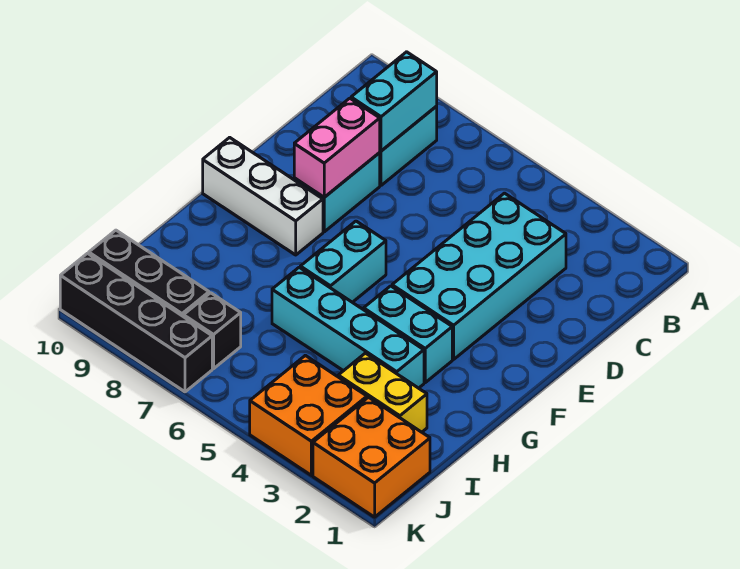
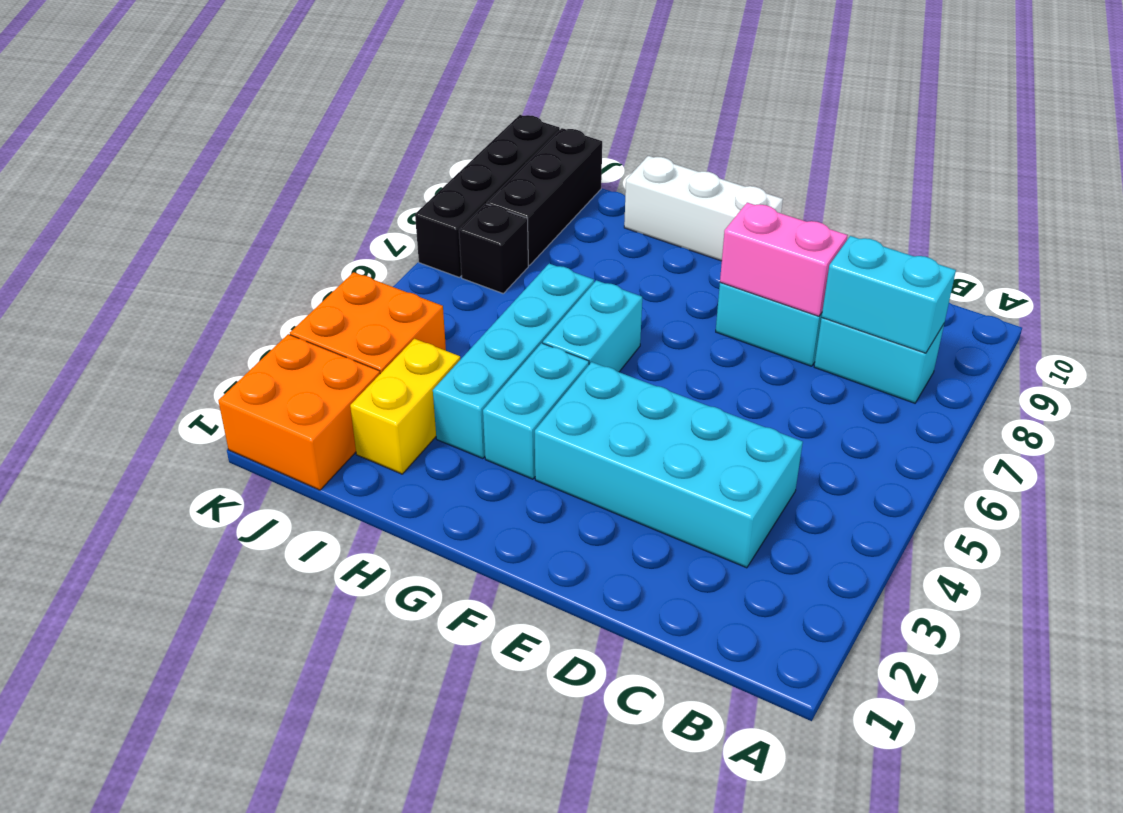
cyan 1x2 brick [300,221,386,302] -> cyan 1x2 brick turned to [543,280,642,372]
white 1x3 brick [203,137,323,255] -> white 1x3 brick turned to [624,156,783,261]

